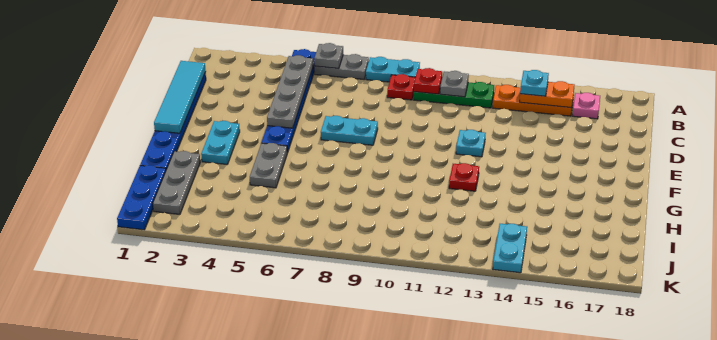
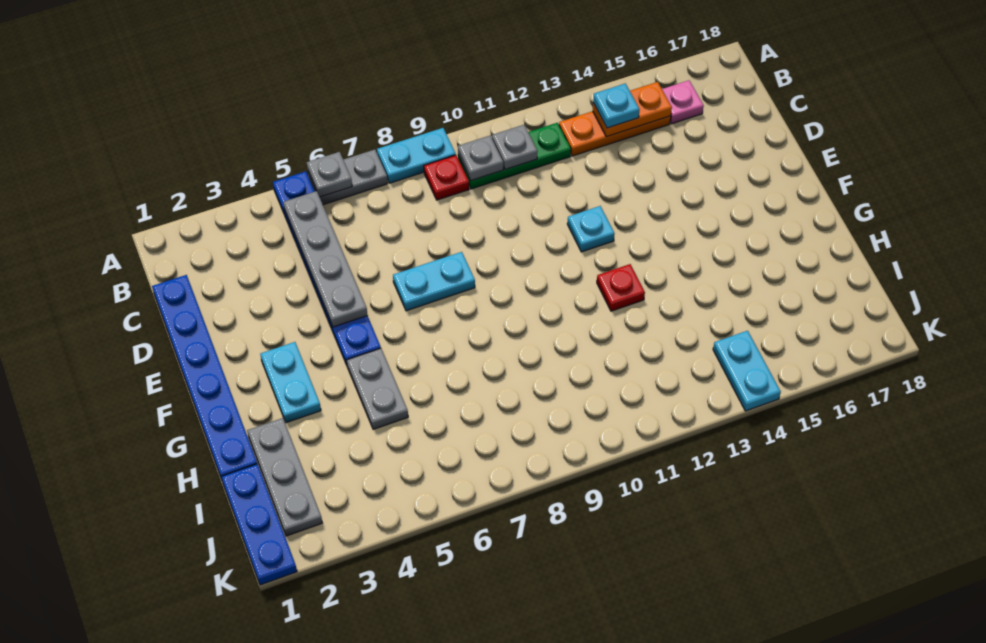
red 1x1 plate [414,68,442,94] -> grey 1x1 plate [458,136,503,181]
cyan 1x4 tile [154,61,206,133] -> none

